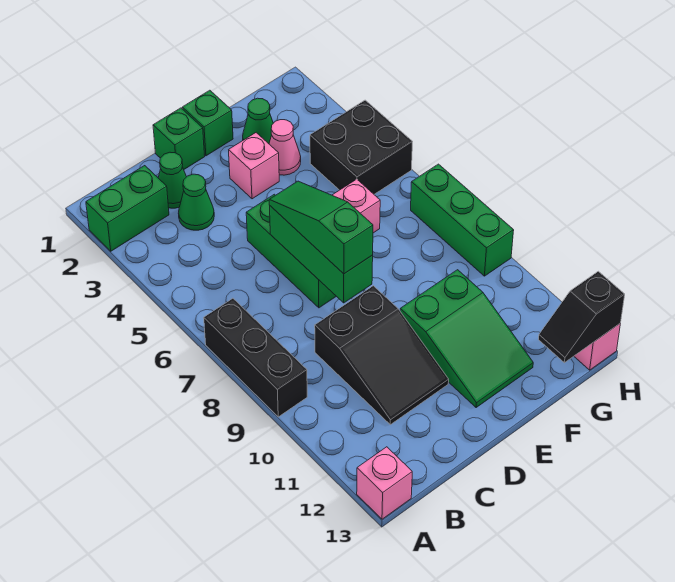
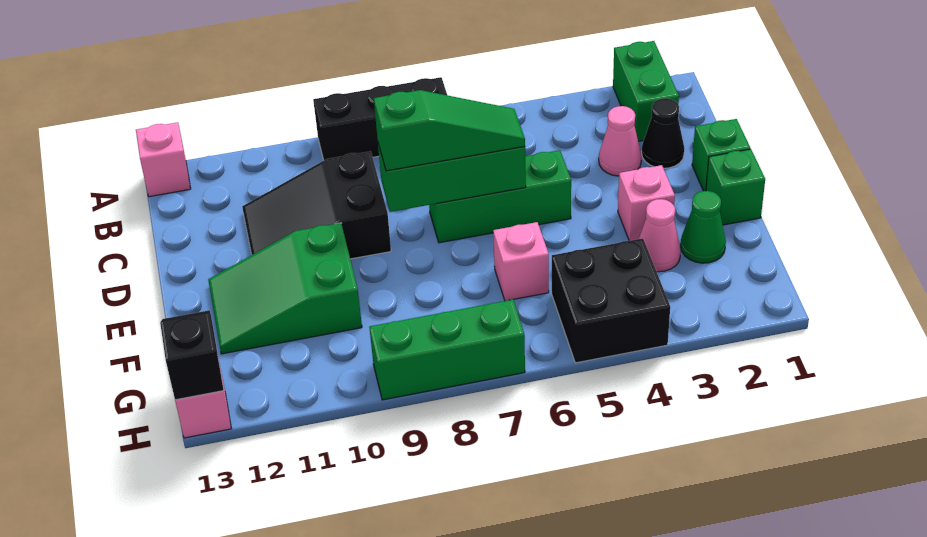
green 1x1 cone [158,152,186,208] -> black 1x1 cone [642,98,684,168]
green 1x1 cone [178,174,214,230] -> pink 1x1 cone [599,106,641,176]

